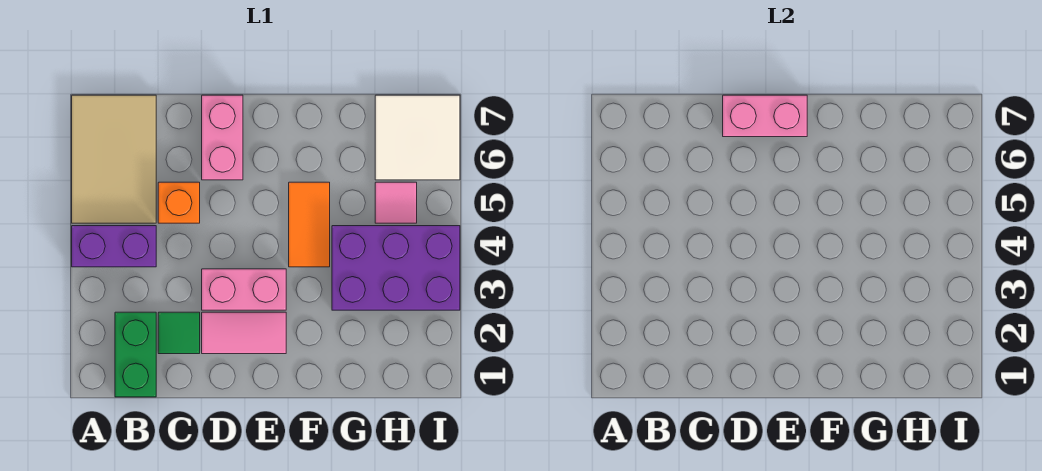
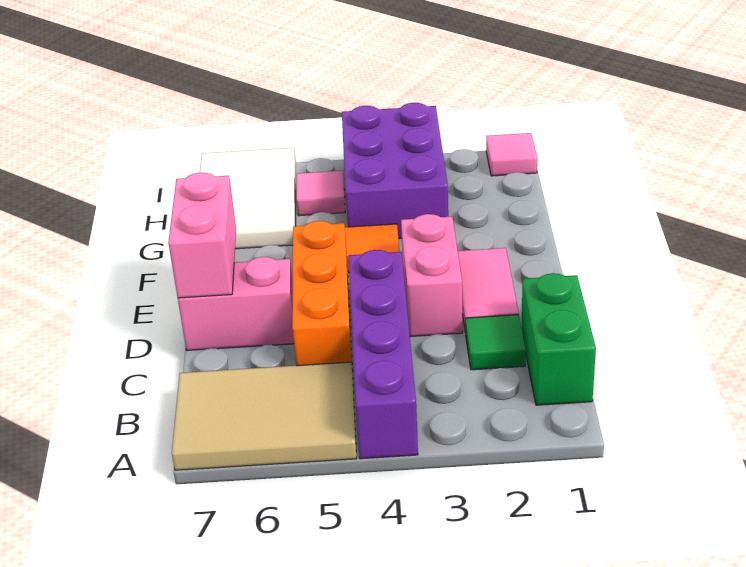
purple 1x2 brick [72,226,156,267] -> purple 1x4 brick [349,250,418,459]
green 1x2 brick [115,312,156,397] -> green 1x2 brick turned to [522,273,596,405]
orange 1x1 brick [158,182,200,223] -> orange 1x3 brick [292,221,353,373]
white 2x2 tile [375,95,460,180] -> white 2x3 tile [200,148,296,249]
none -> pink 1x1 tile [486,133,537,176]

